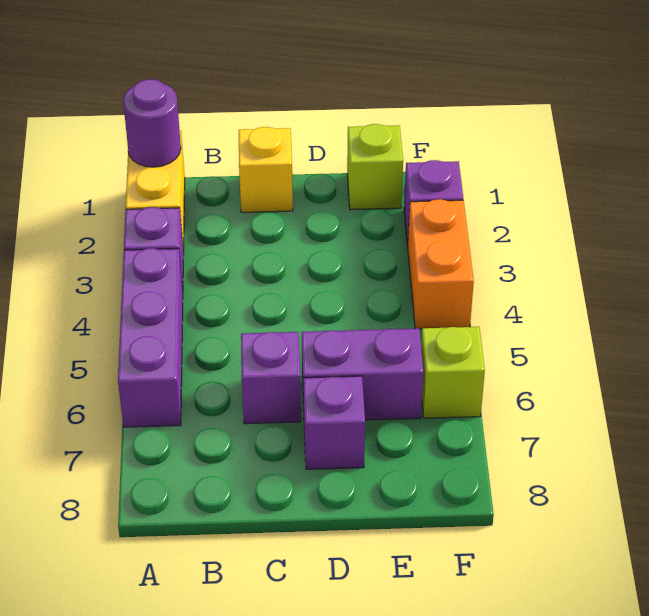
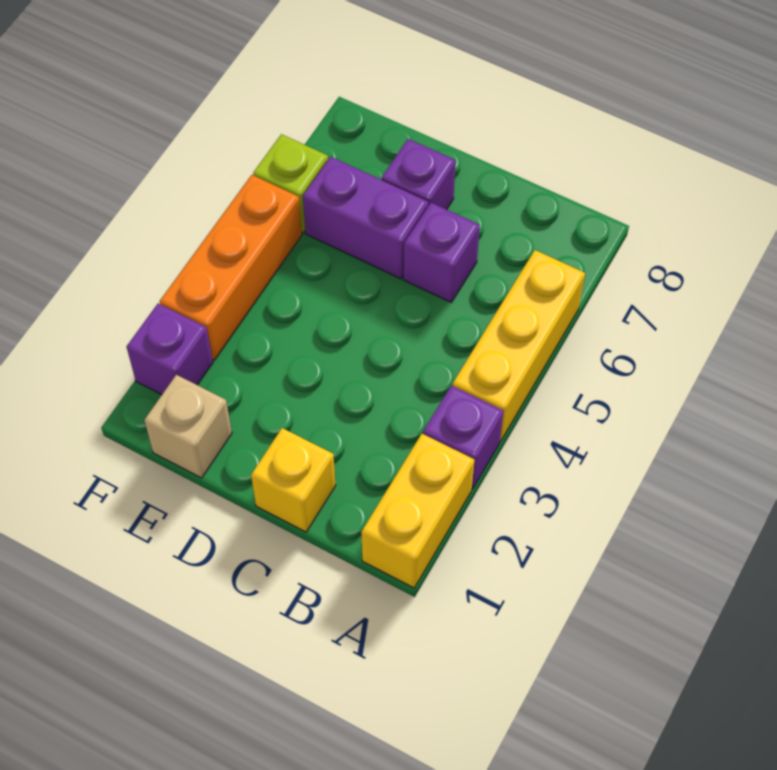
purple 1x1 round brick [123,79,181,167] -> none
purple 1x3 brick [118,248,183,427] -> yellow 1x3 brick [453,250,585,442]
lime 1x1 brick [347,124,403,210] -> tan 1x1 brick [144,375,232,478]
orange 1x2 brick [408,199,474,329] -> orange 1x3 brick [160,175,302,360]

